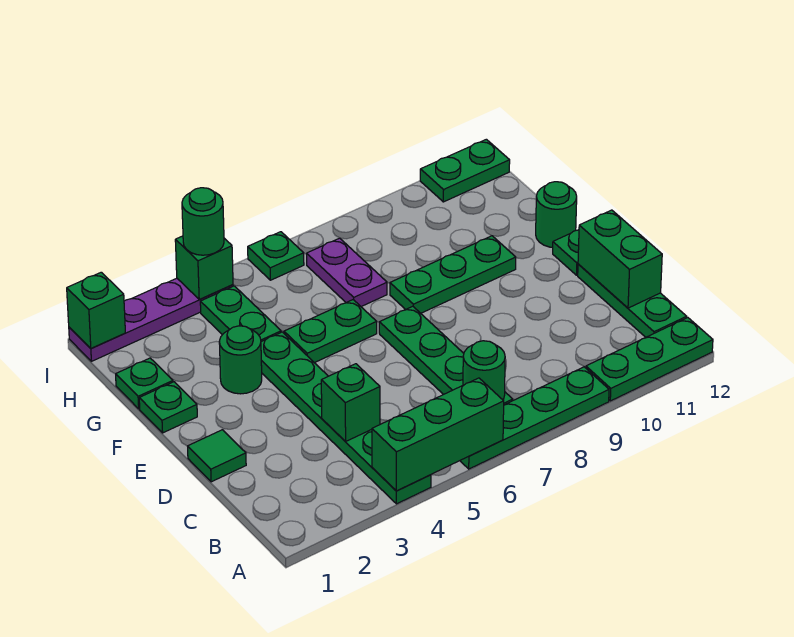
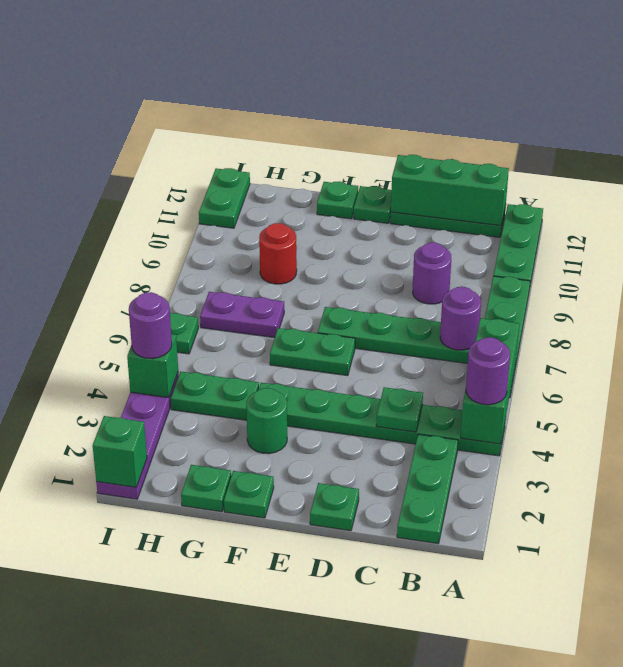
none -> purple 1x1 round brick [466,337,510,405]
green 1x1 round brick [463,341,505,400] -> purple 1x1 round brick [440,287,481,350]
green 1x1 brick [321,364,380,442] -> green 1x1 plate [376,387,423,432]
none -> purple 1x1 round brick [413,243,451,304]
green 1x2 brick [578,210,662,308] -> green 1x3 brick [391,155,509,226]
green 1x1 tile [188,430,246,482] -> green 1x1 plate [310,483,359,531]
green 1x2 plate [284,300,377,363] -> green 1x2 plate turned to [270,328,355,376]
green 1x3 plate [390,236,516,313] -> green 1x3 plate moved to [397,434,458,544]
green 1x1 round brick [536,182,577,247] -> green 1x1 plate [317,181,358,219]
none -> red 1x1 round brick [259,223,297,284]
green 1x1 round brick [182,188,224,255] -> purple 1x1 round brick [129,292,172,359]

